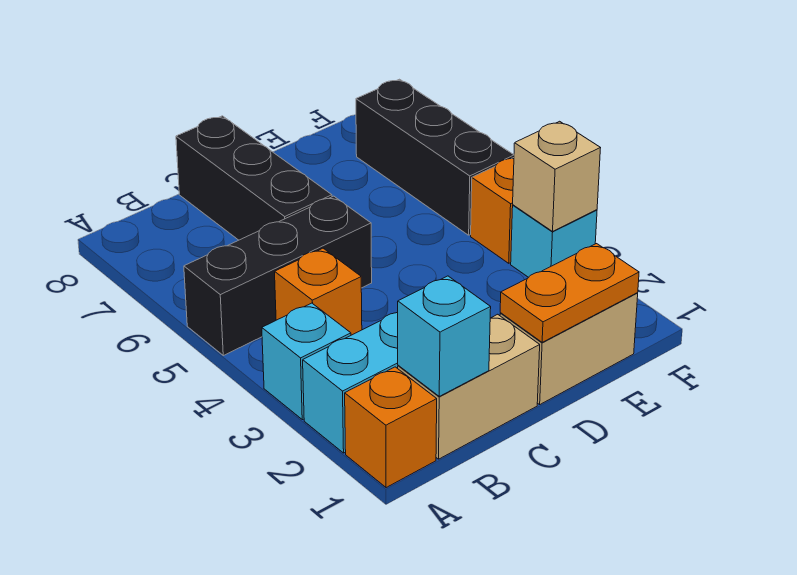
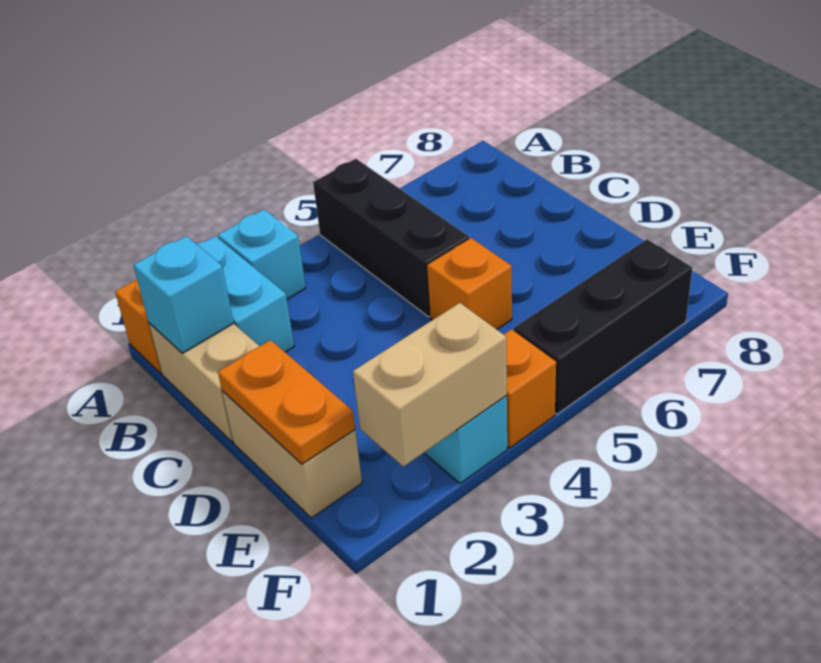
orange 1x1 brick [275,248,362,335] -> orange 1x1 brick moved to [427,238,512,329]
black 1x3 brick [176,116,332,240] -> none
tan 1x1 brick [513,121,600,231] -> tan 1x2 brick [353,303,507,467]

